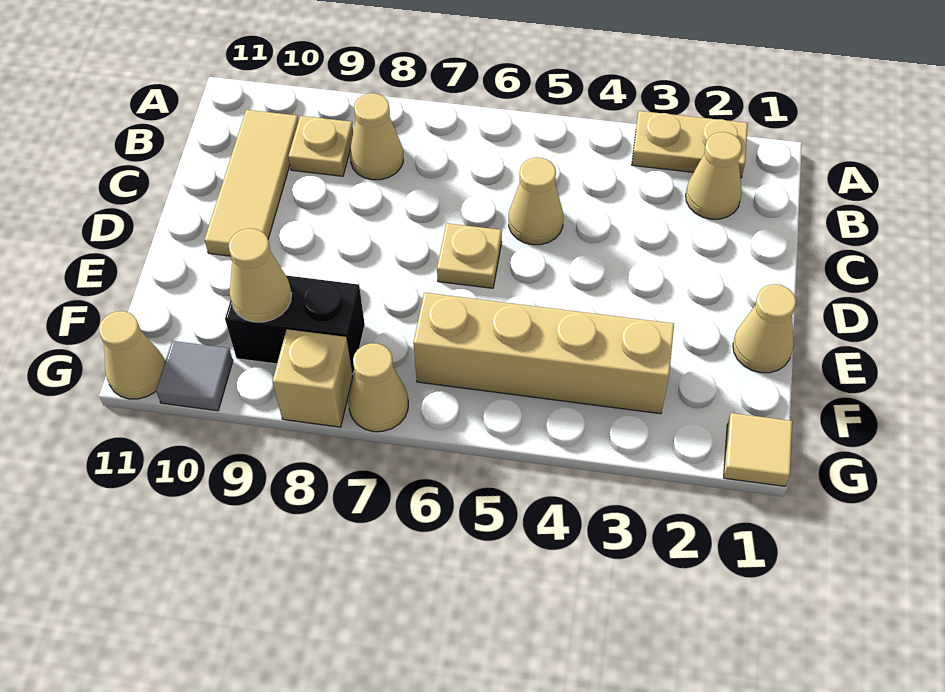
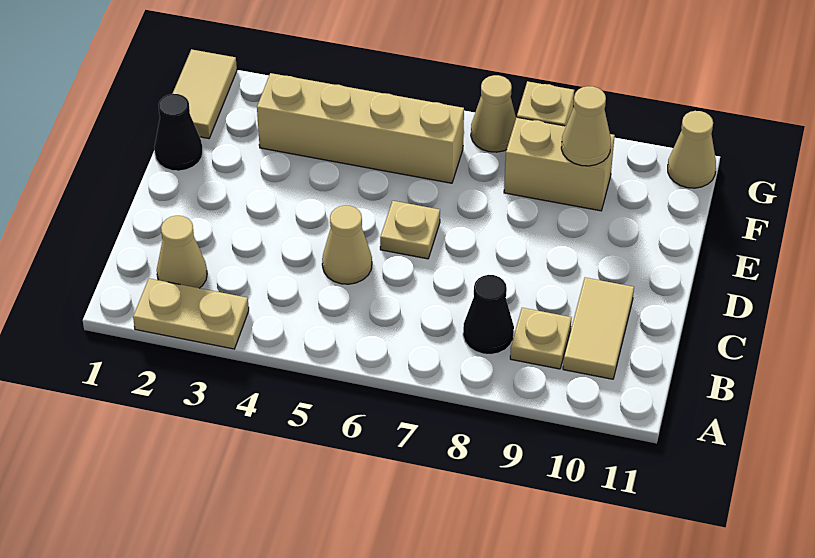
tan 1x1 cone [350,93,403,180] -> black 1x1 cone [463,275,514,355]
tan 1x3 tile [205,110,299,256] -> tan 1x2 tile [563,278,634,379]
tan 1x1 cone [733,284,796,373] -> black 1x1 cone [154,94,203,171]
black 1x2 brick [225,275,365,374] -> tan 1x2 brick [504,117,615,211]
tan 1x1 tile [724,413,792,486] -> tan 1x2 tile [173,49,237,139]
grey 1x1 tile [156,341,233,411] -> none

